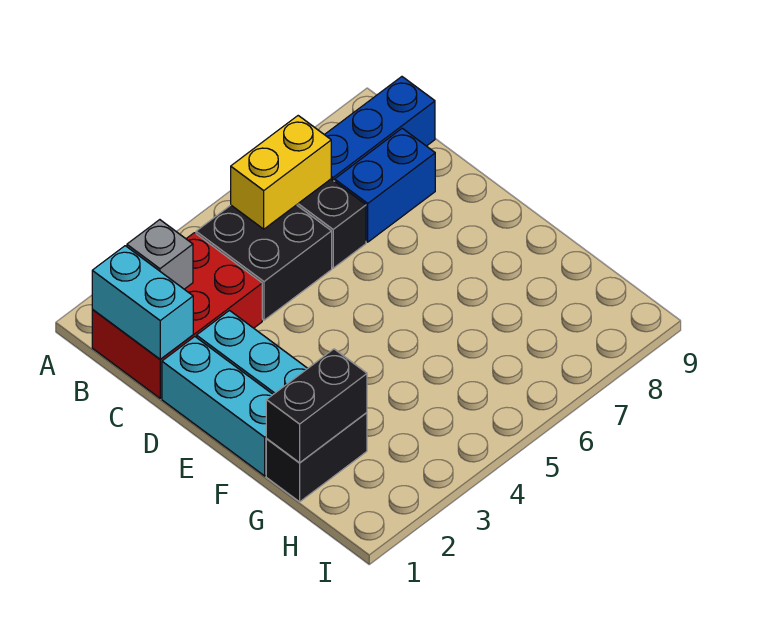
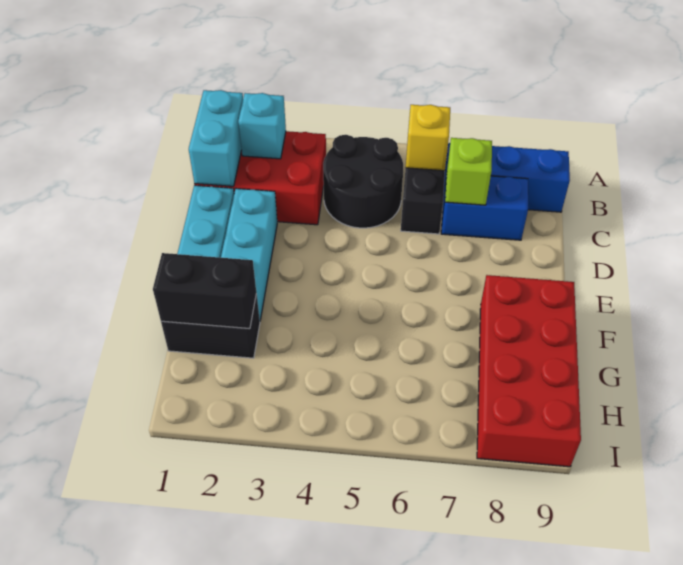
grey 1x1 brick [127,220,193,289] -> cyan 1x1 brick [238,93,286,159]
black 2x2 brick [196,205,332,320] -> black 2x2 round brick [323,135,403,228]
yellow 1x2 brick [231,116,331,229] -> yellow 1x1 brick [406,105,450,171]
none -> lime 1x1 brick [445,138,492,205]
none -> red 2x4 brick [477,275,581,467]

